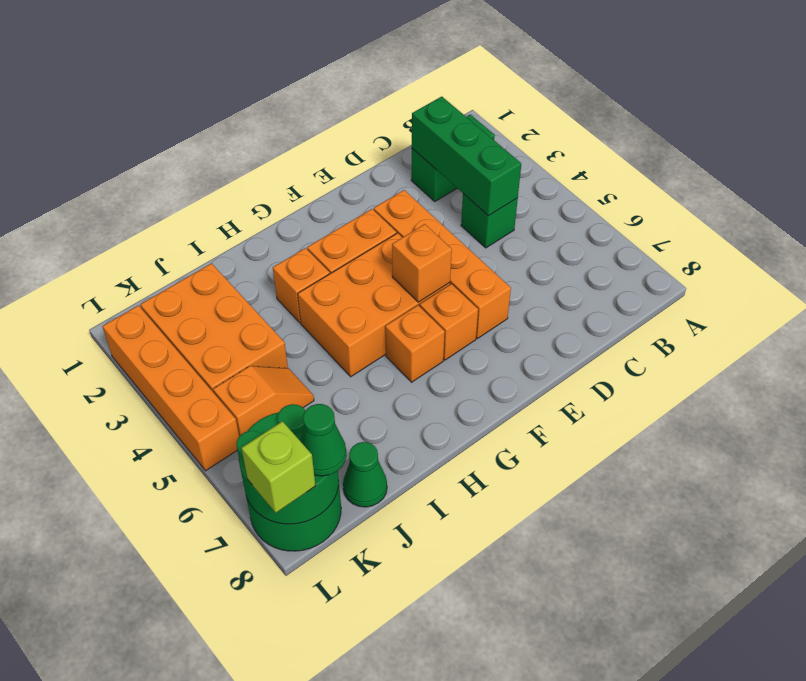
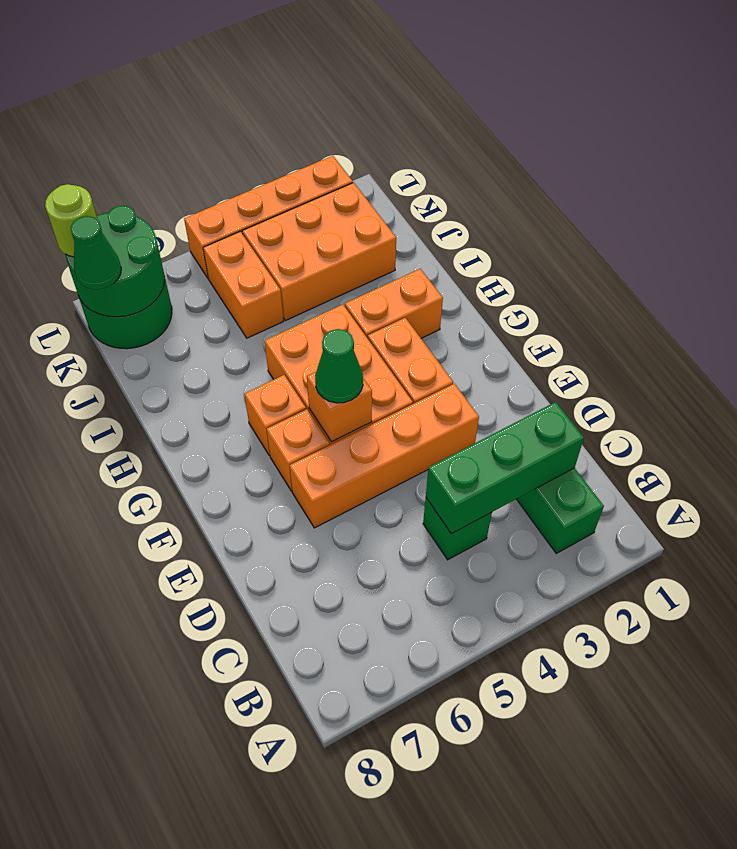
orange 1x1 brick [273,248,330,323] -> orange 1x2 brick [345,269,443,338]
orange 1x2 slope [213,366,314,436] -> orange 1x2 brick [203,231,283,338]
green 1x1 cone [343,442,387,507] -> green 1x1 cone moved to [315,329,363,403]
lime 1x1 brick [241,421,315,513] -> lime 1x1 round brick [45,184,97,257]

